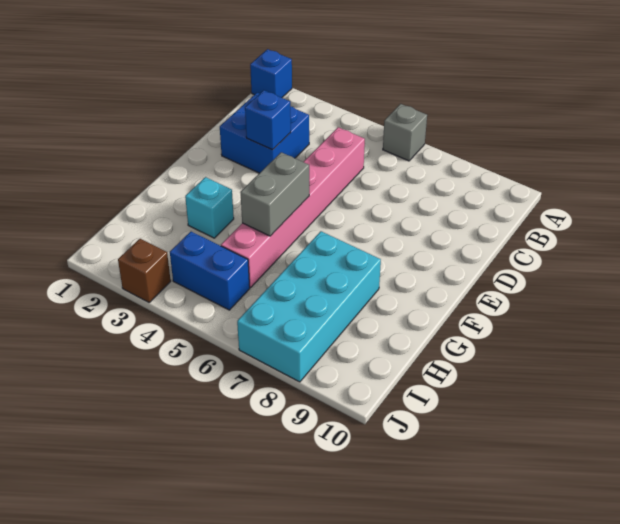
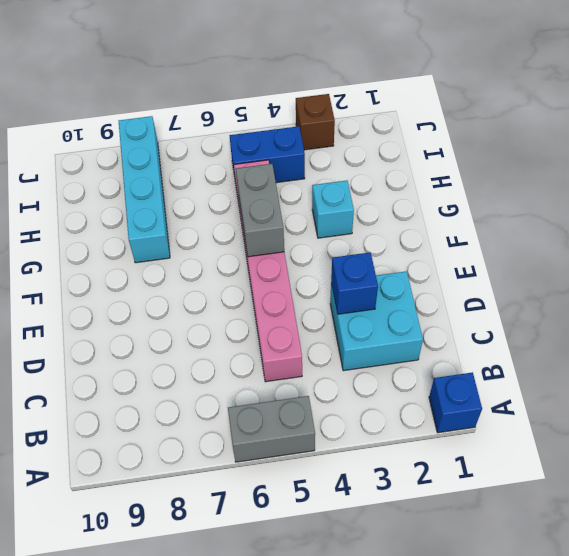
grey 1x1 brick [383,104,427,161] -> grey 1x2 brick [228,396,315,462]
blue 2x2 brick [220,93,309,173] -> cyan 2x2 brick [330,271,423,371]
cyan 2x4 brick [237,231,381,382] -> cyan 1x4 brick [119,116,170,263]

